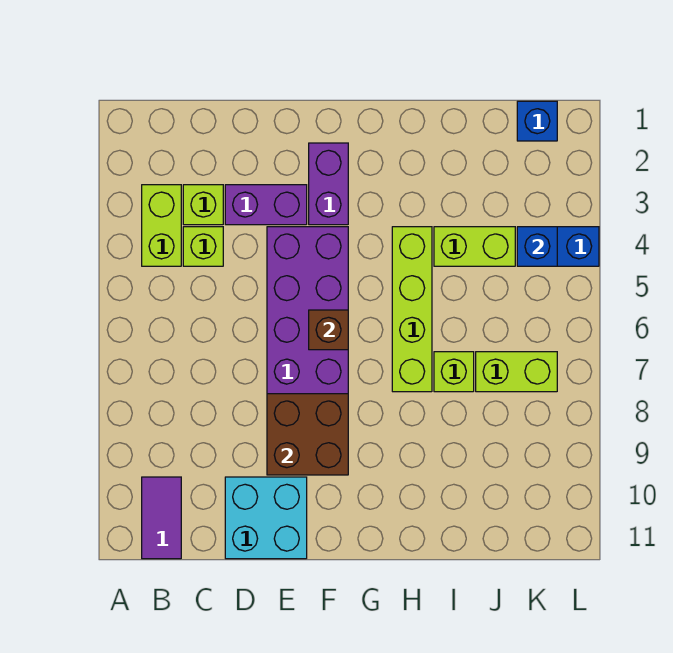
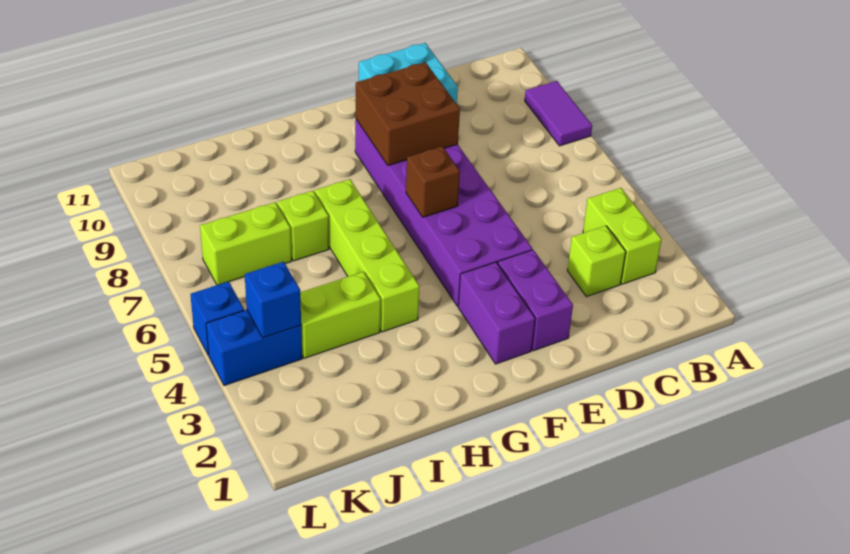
purple 1x2 tile [142,477,181,559] -> purple 1x2 tile moved to [525,81,592,146]
lime 1x1 brick [183,227,223,266] -> none
purple 1x2 brick [225,185,307,225] -> purple 1x2 brick turned to [498,250,573,351]
blue 1x1 brick [517,101,557,141] -> blue 1x1 brick moved to [190,282,244,356]

